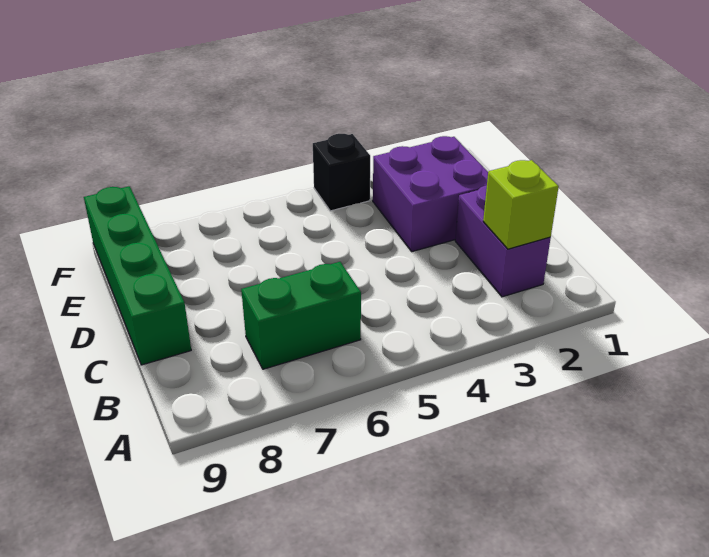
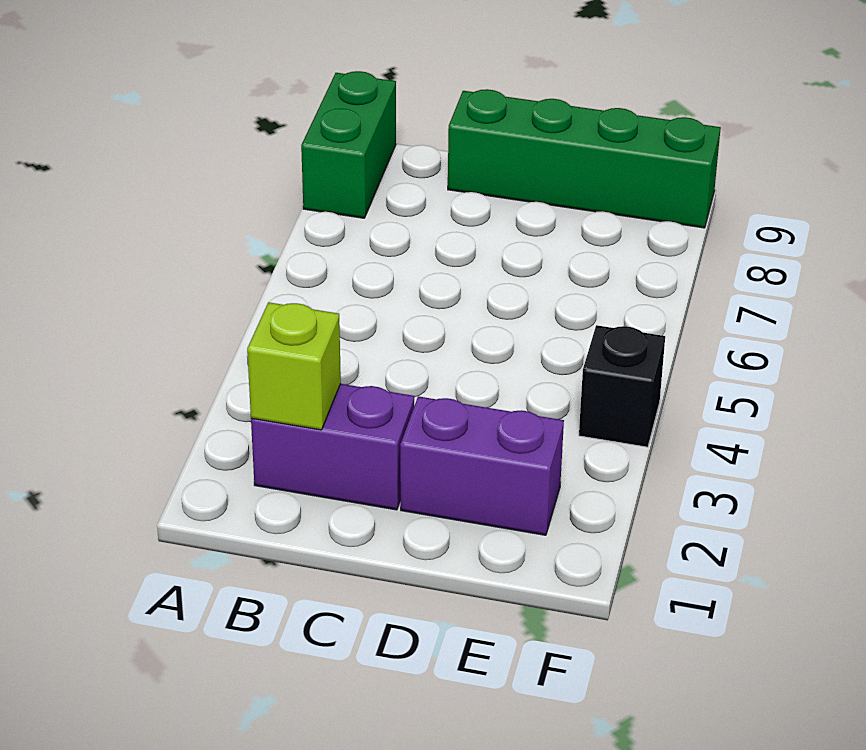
green 1x2 brick [241,262,361,369] -> green 1x2 brick moved to [301,71,396,218]
purple 2x2 brick [373,136,488,252] -> purple 1x2 brick [400,396,564,535]

